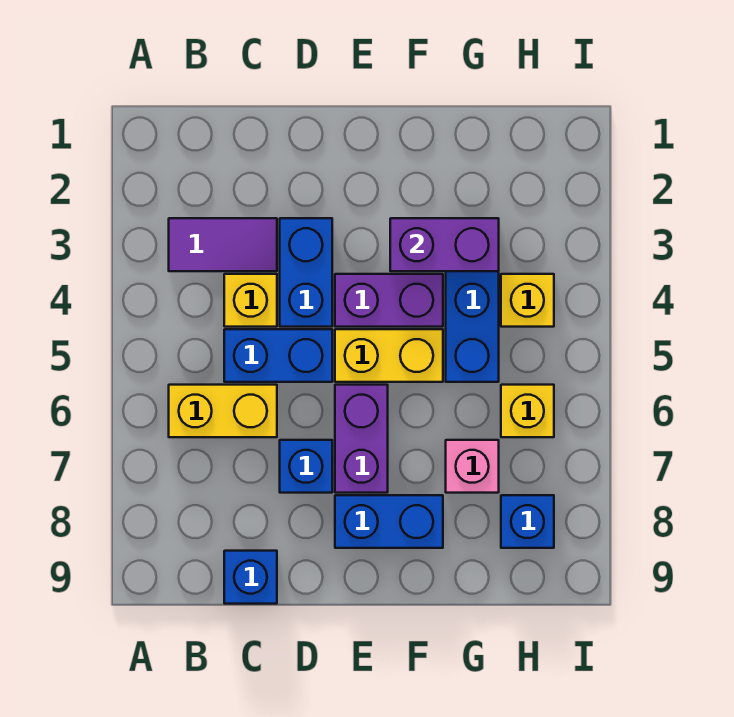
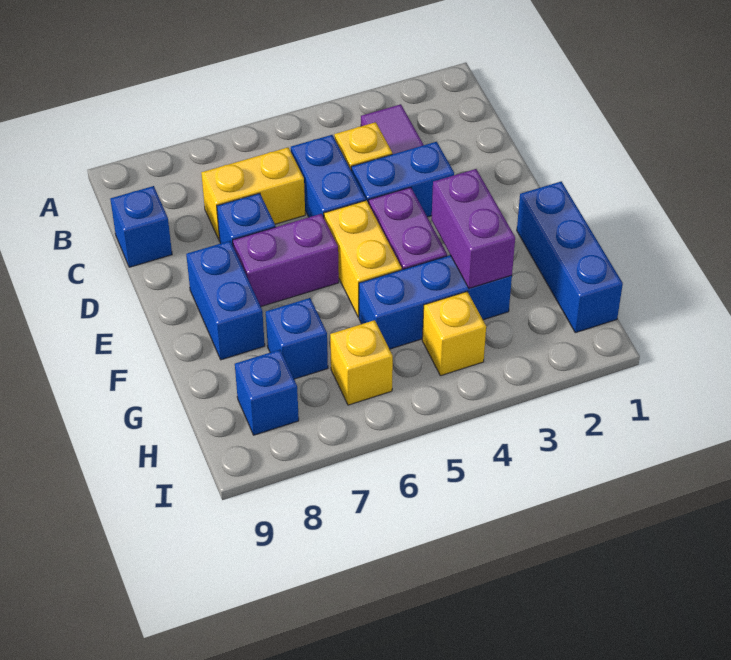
yellow 1x2 brick [169,385,277,437] -> yellow 1x2 brick turned to [201,147,305,241]
none -> blue 1x3 brick [517,181,623,333]
pink 1x1 brick [446,440,499,493] -> blue 1x1 brick [266,298,328,379]

